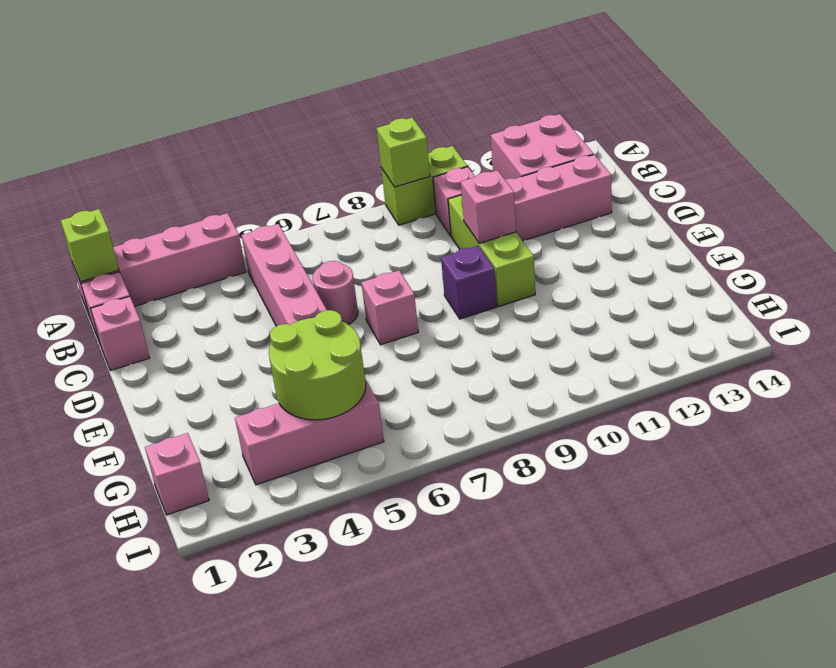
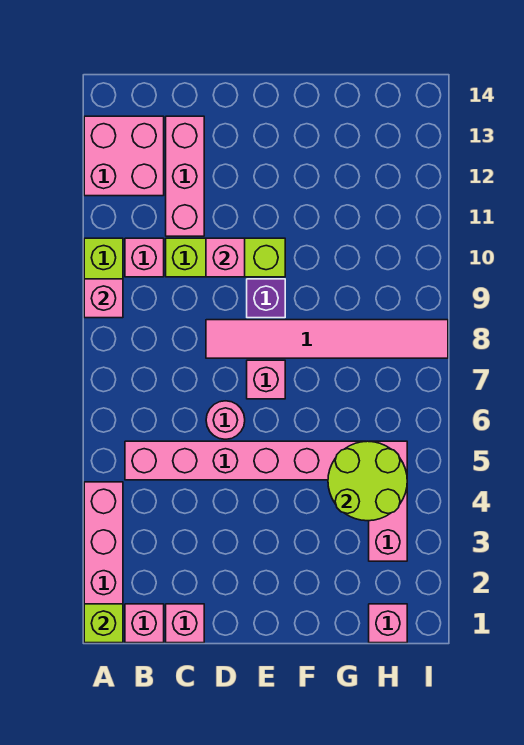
lime 1x1 brick [377,118,430,187] -> pink 1x1 brick [84,279,123,318]
none -> pink 1x6 tile [206,320,448,358]

